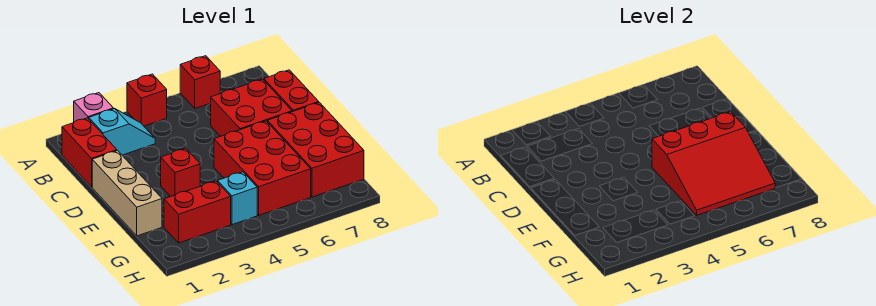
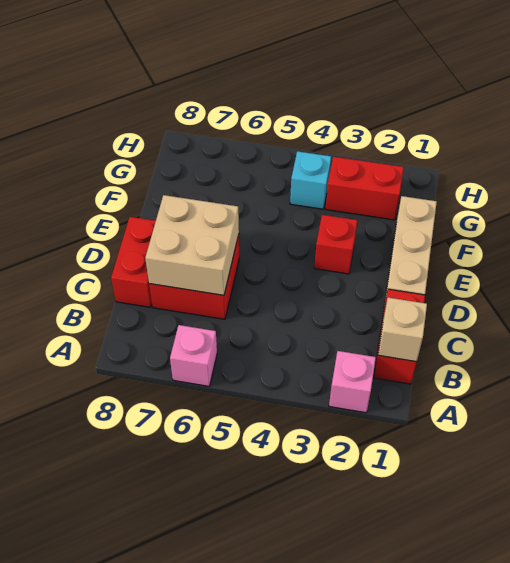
red 1x1 brick [127,74,167,126] -> none
red 1x1 brick [180,56,220,108] -> pink 1x1 brick [170,325,217,386]
none -> tan 1x1 brick [378,298,427,362]
cyan 1x2 slope [89,109,155,155] -> none
none -> tan 2x2 brick [145,195,239,295]
red 2x3 brick [214,121,311,215] -> none
red 3x3 slope [652,112,775,215] -> none
red 2x3 brick [267,102,364,197] -> none

